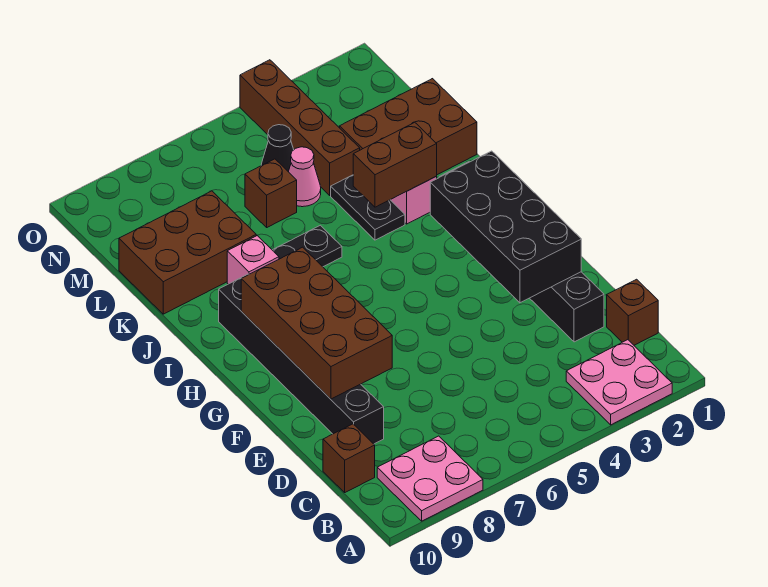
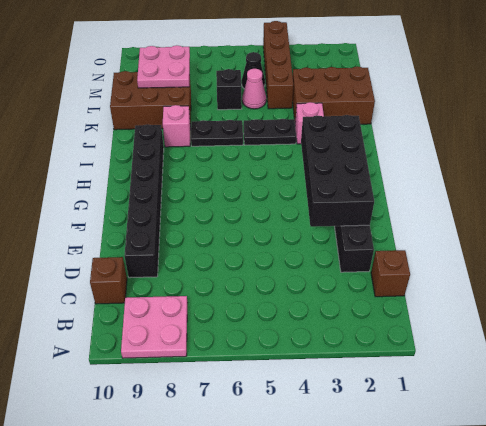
pink 2x2 plate [566,340,672,425] -> pink 2x2 plate moved to [137,45,190,88]
brown 2x4 brick [241,247,392,399] -> none
brown 1x2 brick [353,122,437,207] -> none
black 1x2 plate [331,175,405,240] -> black 1x2 plate turned to [244,119,296,145]
brown 1x1 brick [245,159,297,227] -> black 1x1 brick [216,69,242,110]

